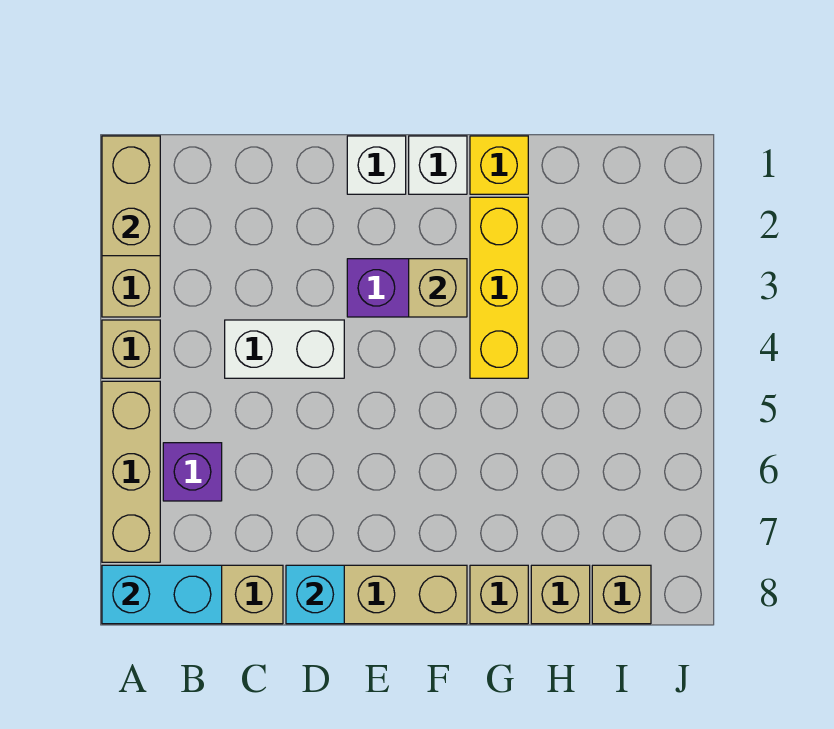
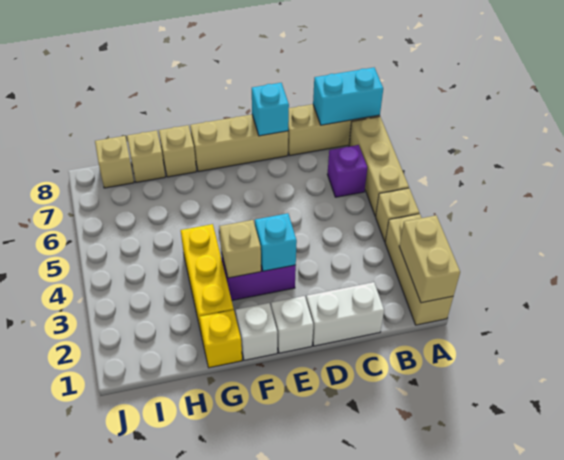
white 1x2 brick [225,320,344,378] -> white 1x2 brick moved to [306,282,384,346]
none -> cyan 1x1 brick [255,213,297,271]

